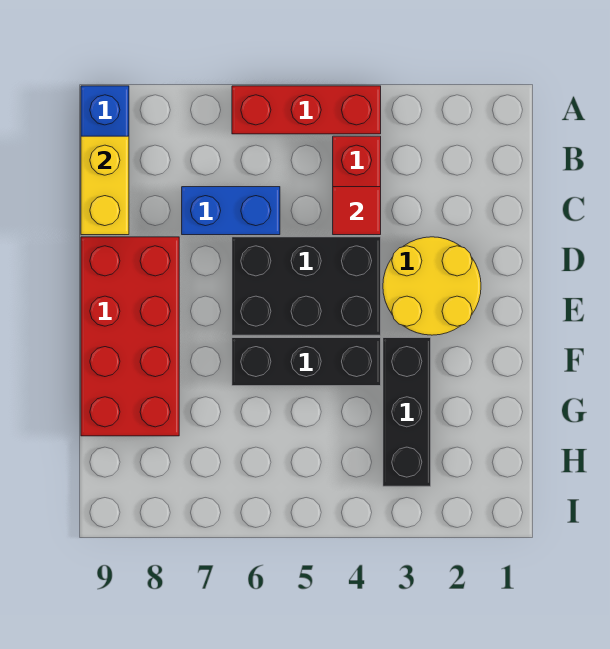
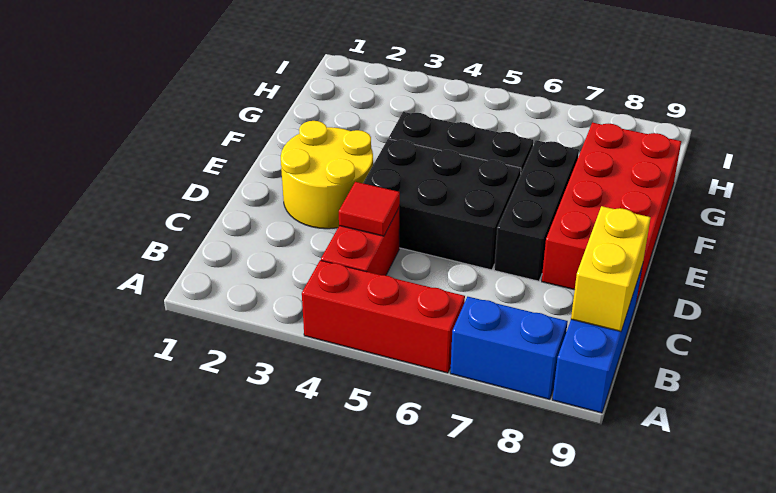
blue 1x2 brick [182,187,280,235] -> blue 1x2 brick moved to [450,297,568,399]
black 1x3 brick [383,338,431,486] -> black 1x3 brick moved to [494,140,579,281]

